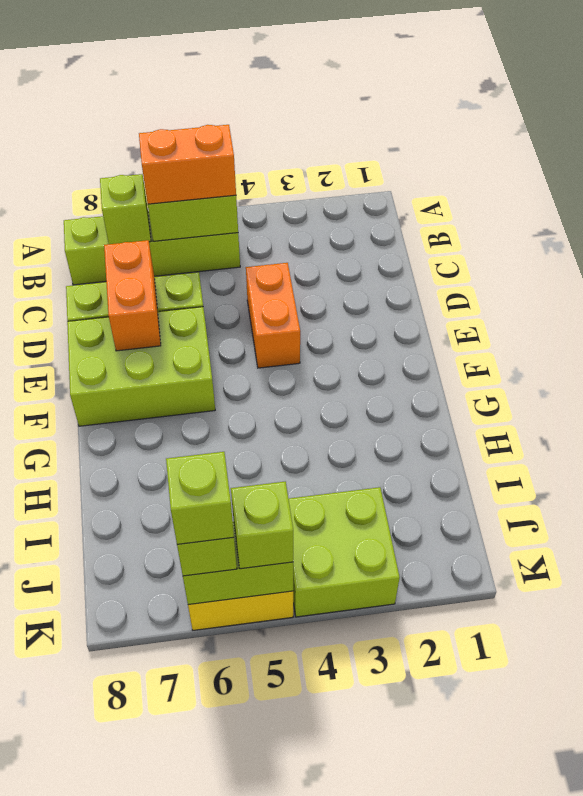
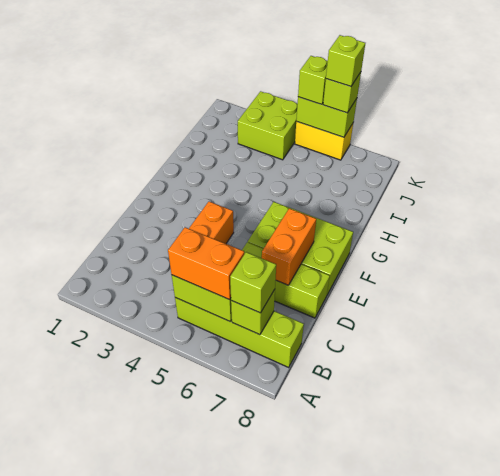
none -> lime 1x1 brick [230,252,276,313]

